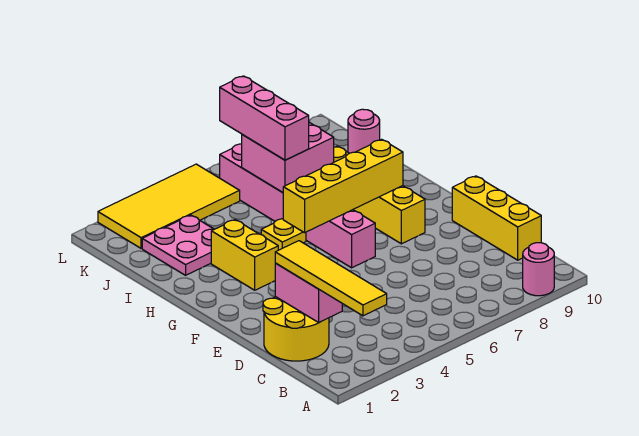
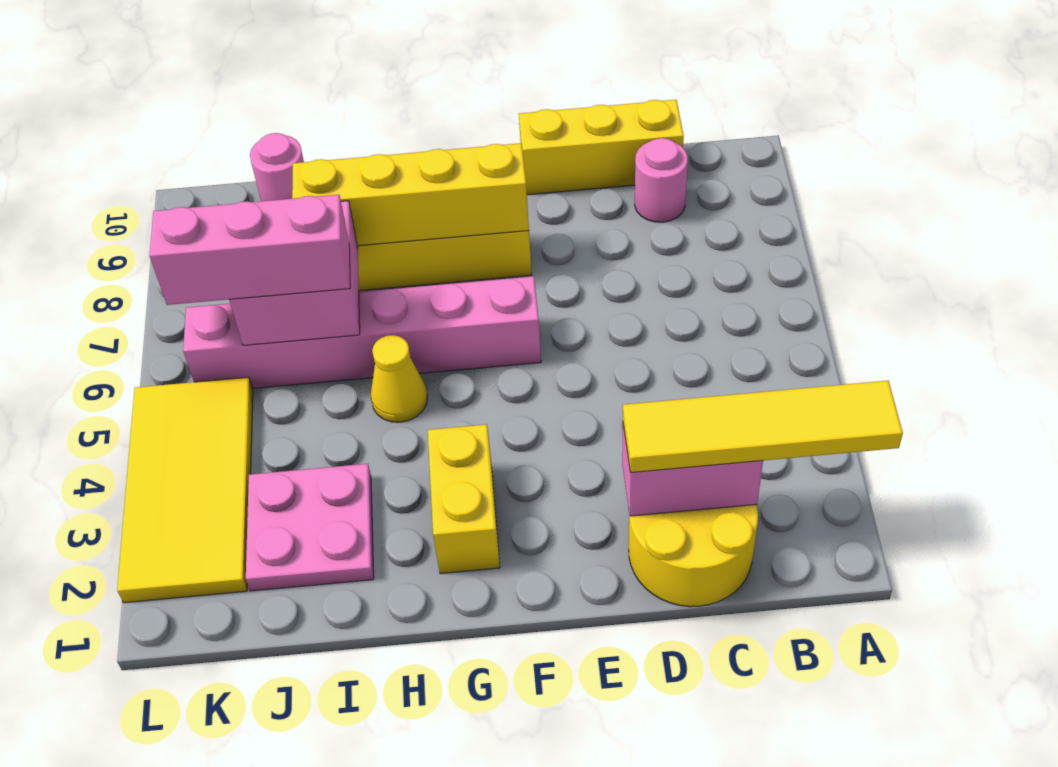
pink 1x1 round brick [523,243,554,296] -> pink 1x1 round brick moved to [635,138,688,222]
yellow 1x2 brick [211,220,278,290] -> yellow 1x2 brick turned to [428,424,500,574]
yellow 1x4 brick [283,139,403,233] -> yellow 1x4 brick turned to [292,143,529,246]
yellow 1x1 plate [261,219,306,250] -> yellow 1x1 cone [371,335,427,422]

